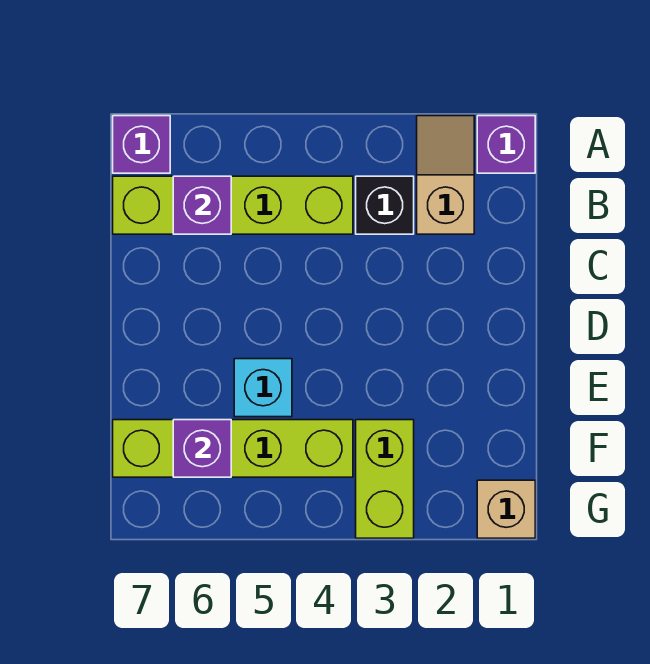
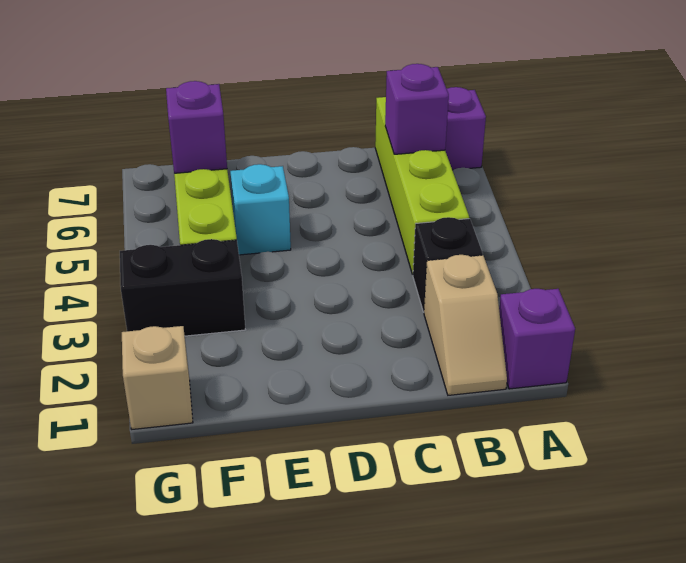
tan 1x2 slope [417,116,474,234] -> tan 1x2 slope turned to [424,255,507,395]
lime 1x2 brick [356,420,414,538] -> black 1x2 brick [120,239,245,336]

